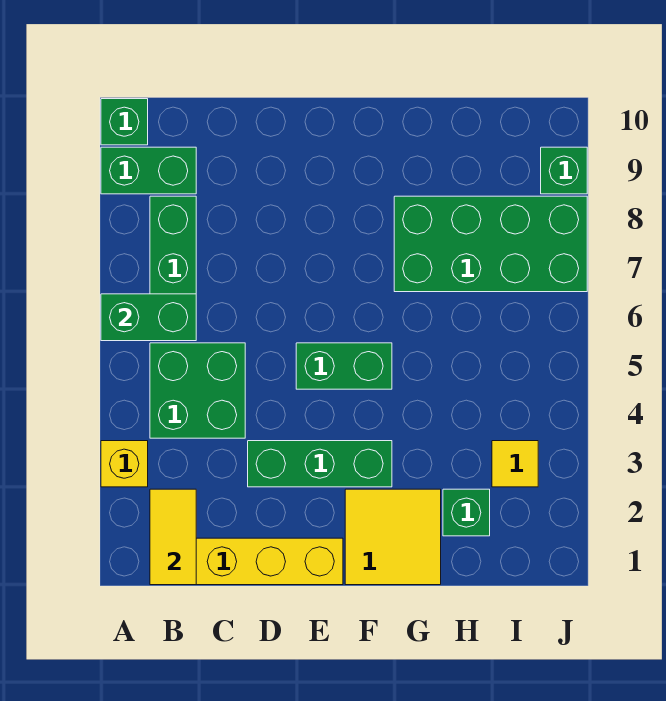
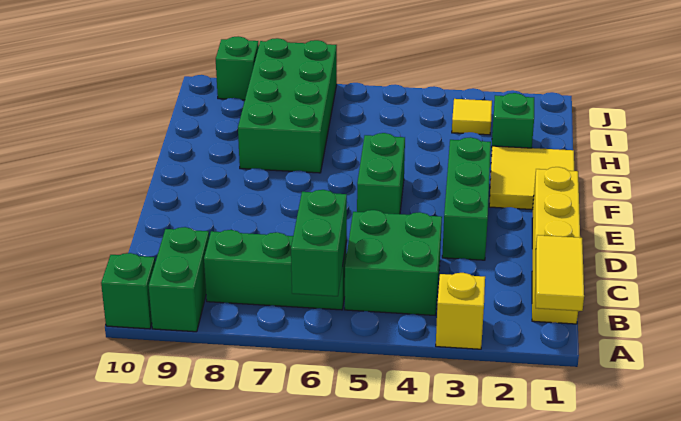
yellow 1x2 tile [150,489,196,585] -> yellow 1x2 tile turned to [536,235,584,311]

